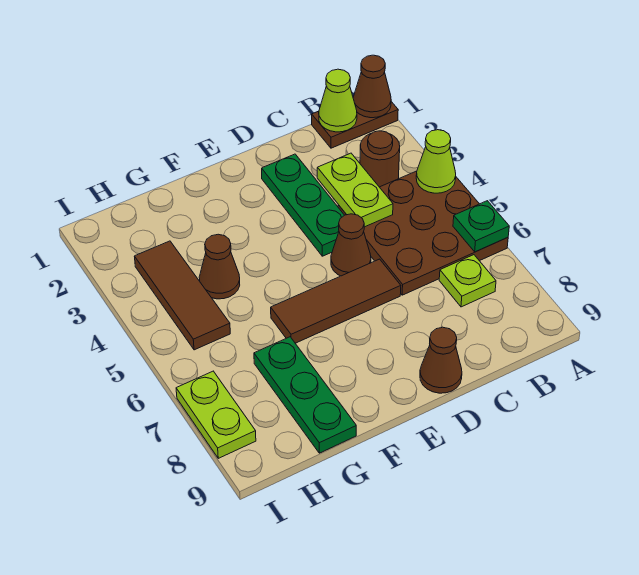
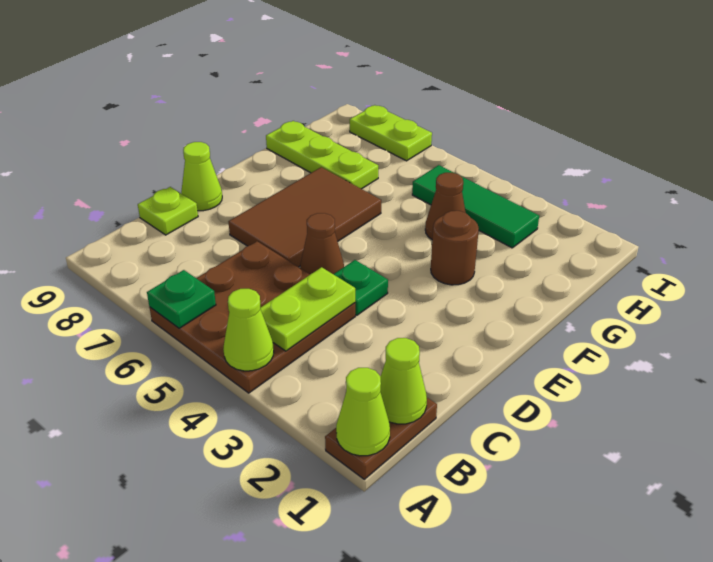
brown 1x1 cone [353,55,391,118] -> lime 1x1 cone [336,368,390,456]
brown 1x1 round brick [360,131,400,187] -> brown 1x1 round brick moved to [431,211,479,285]
lime 1x1 plate [439,255,496,307] -> lime 1x1 plate moved to [138,187,198,235]
lime 1x2 plate [317,153,393,227] -> lime 1x2 plate turned to [260,267,355,351]
green 1x3 plate [262,154,344,256] -> green 1x1 plate [334,260,388,315]
brown 1x3 tile [271,259,401,343] -> brown 2x3 tile [229,167,381,267]
brown 1x1 cone [420,327,462,393] -> lime 1x1 cone [181,142,222,211]
green 1x3 plate [254,337,356,453] -> lime 1x3 plate [266,121,378,189]
brown 1x3 tile [135,241,230,350] -> green 1x3 tile [412,165,539,248]

